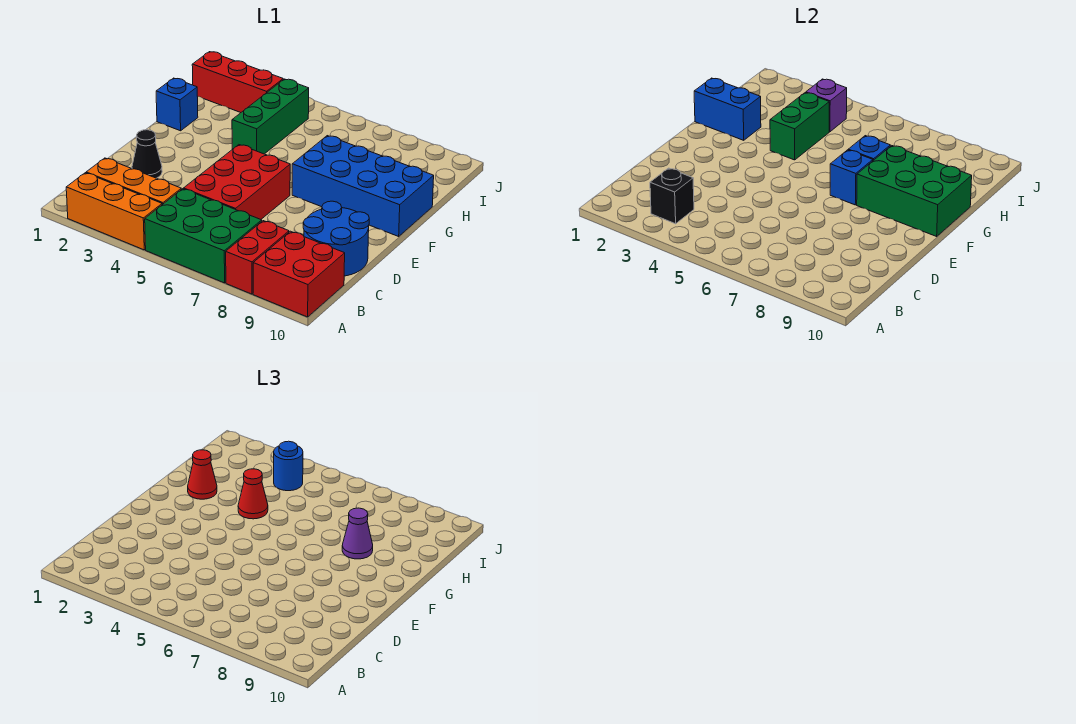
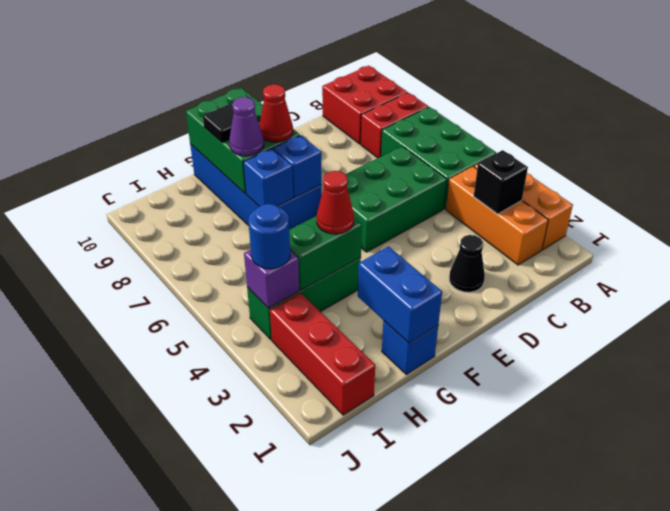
red 2x3 brick [184,145,290,219] -> green 2x3 brick [346,146,447,252]
blue 2x2 round brick [303,201,369,276] -> none
red 1x1 cone [188,450,217,499] -> red 1x1 cone moved to [259,84,293,142]
none -> black 1x1 tile [203,104,234,142]

